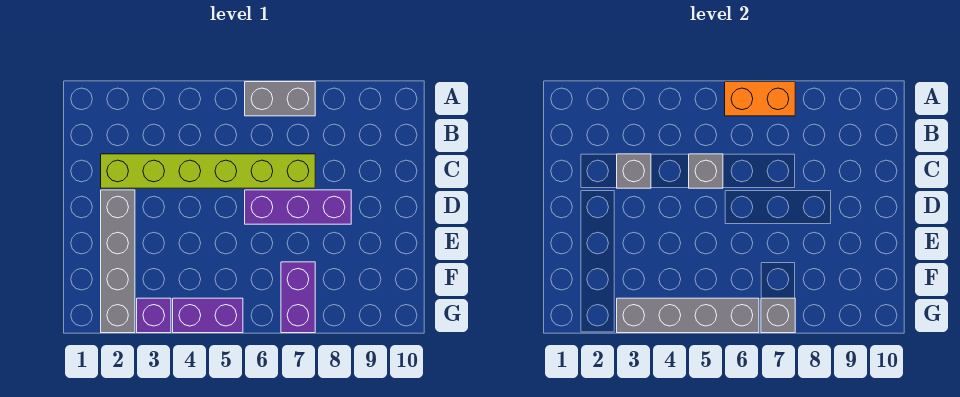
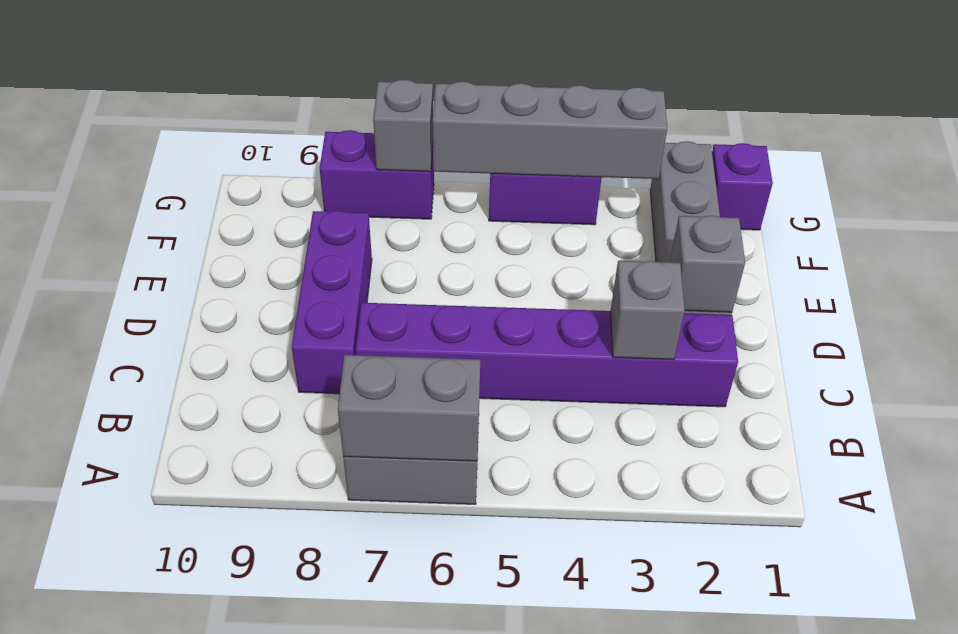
orange 1x2 brick [725,82,795,116] -> grey 1x2 brick [338,355,480,461]
lime 1x6 brick [101,154,315,188] -> purple 1x6 brick [356,303,738,407]
grey 1x1 brick [689,154,723,188] -> grey 1x1 brick moved to [670,216,745,312]
purple 1x3 brick [245,190,351,224] -> purple 1x3 brick turned to [292,211,372,394]
purple 1x2 brick [281,262,315,333] -> purple 1x2 brick turned to [320,130,434,219]
purple 1x1 brick [137,298,171,333] -> purple 1x1 brick moved to [712,143,773,230]

